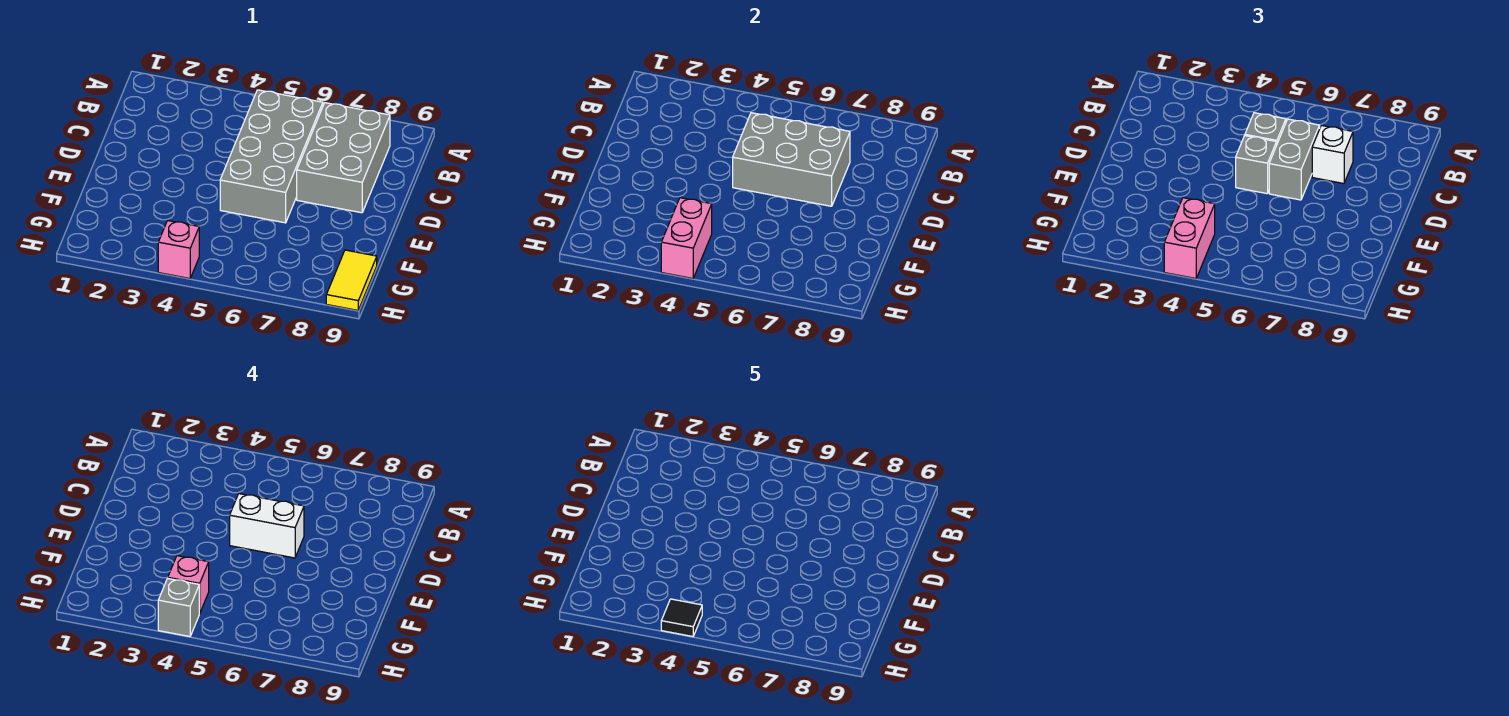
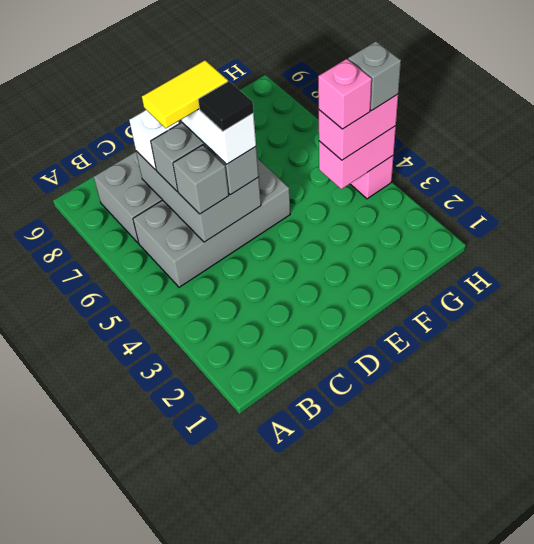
yellow 1x2 tile [326,250,377,310] -> yellow 1x2 tile moved to [142,60,228,128]
black 1x1 tile [661,599,702,637] -> black 1x1 tile moved to [198,81,254,131]

